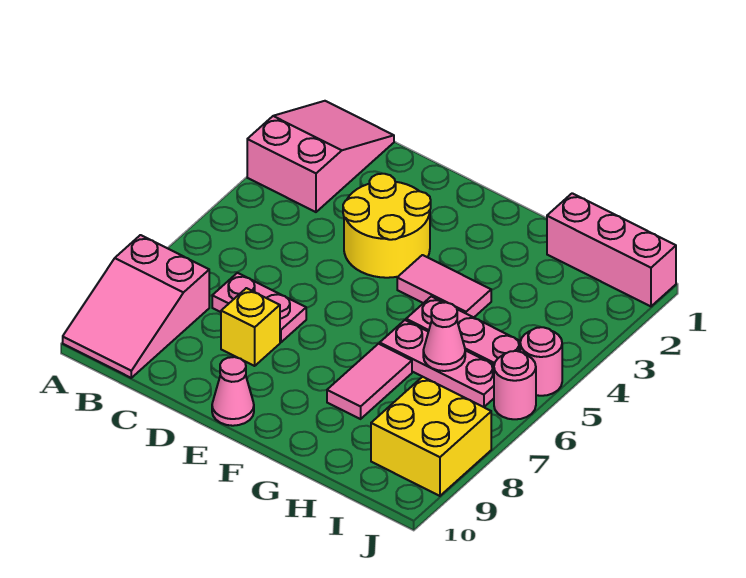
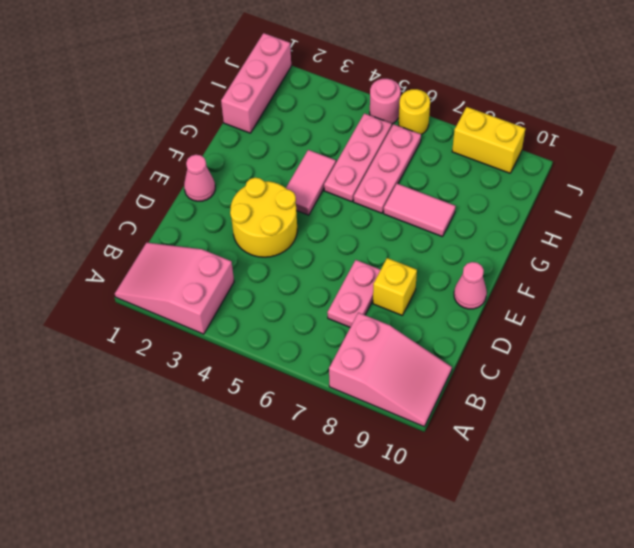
pink 1x1 cone [423,302,465,371] -> pink 1x1 cone moved to [184,155,215,201]
yellow 2x2 brick [371,377,491,496] -> yellow 1x2 brick [452,107,526,173]
pink 1x1 round brick [494,351,536,419] -> yellow 1x1 round brick [398,89,430,135]

